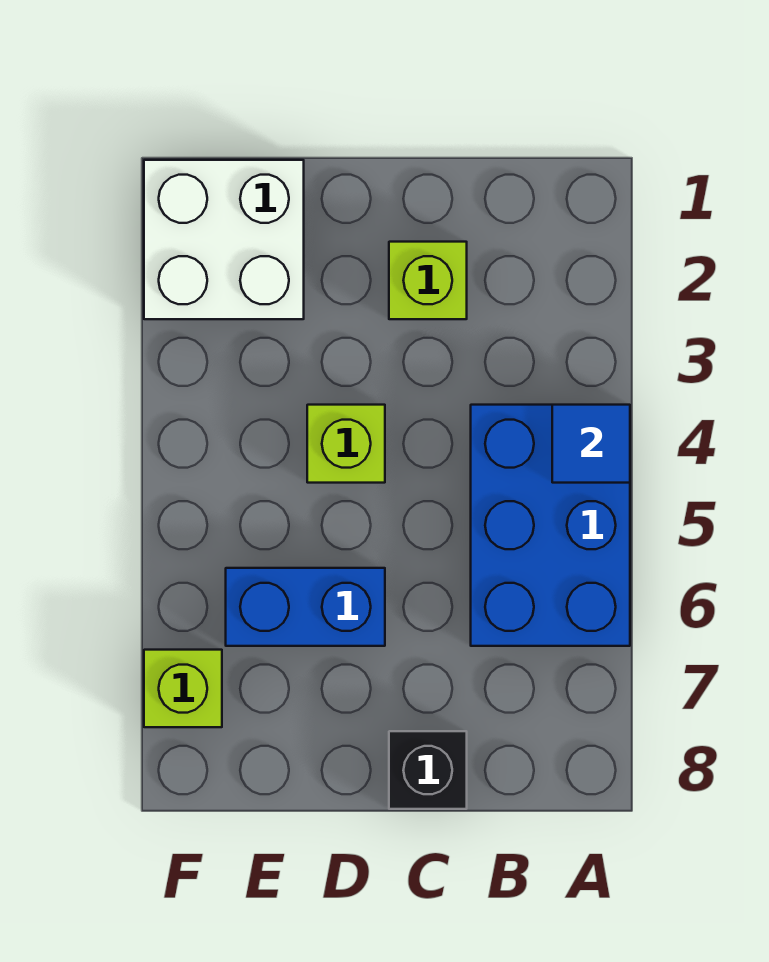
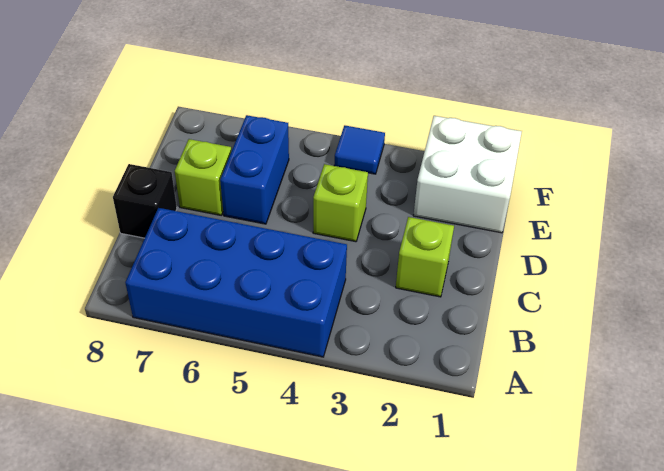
blue 2x3 brick [471,405,630,646] -> blue 2x4 brick [125,208,347,357]
blue 1x1 tile [552,405,630,483] -> blue 1x1 tile moved to [334,125,385,174]
lime 1x1 brick [144,650,222,727] -> lime 1x1 brick moved to [175,139,231,215]

